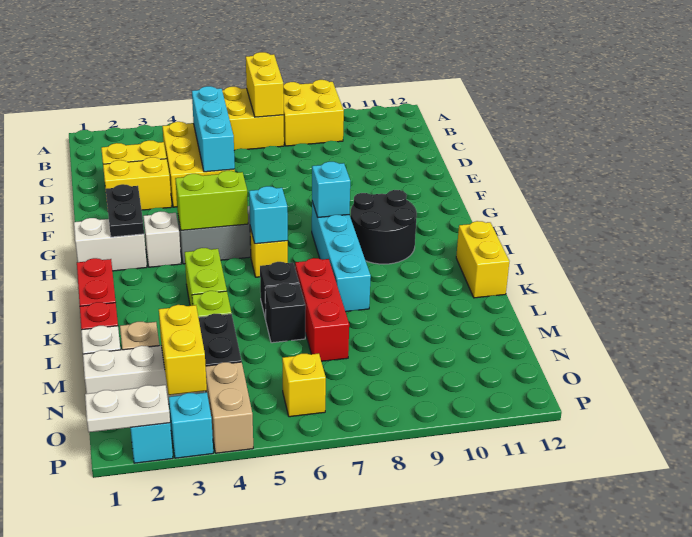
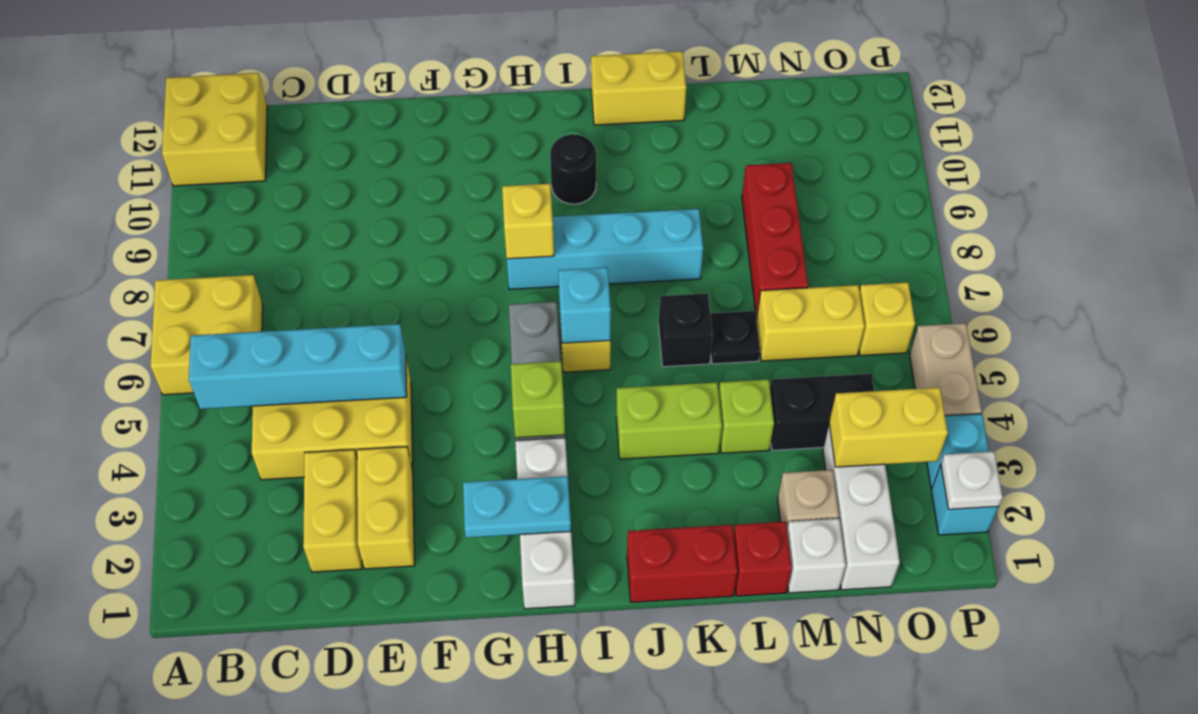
yellow 1x2 brick [246,52,284,117] -> yellow 1x2 brick moved to [757,285,865,361]
yellow 2x2 brick [283,80,344,146] -> yellow 2x2 brick moved to [162,73,267,186]
cyan 1x3 brick [192,86,235,172] -> cyan 1x4 brick [189,324,407,409]
black 1x2 plate [106,184,144,237] -> cyan 1x2 plate [463,476,571,538]
lime 1x2 brick [175,171,248,230] -> lime 1x1 brick [511,361,565,438]
cyan 1x1 brick [312,162,350,217] -> yellow 1x1 brick [502,184,554,259]
black 2x2 round brick [350,190,417,264] -> black 1x1 round brick [550,134,596,204]
red 1x3 brick [295,258,349,361] -> red 1x3 brick turned to [742,163,808,318]
black 1x1 brick [265,283,306,343] -> black 1x1 plate [710,311,760,364]
tan 1x2 brick [206,362,253,453] -> tan 1x2 brick turned to [910,323,982,416]
white 1x2 plate [85,385,170,432] -> white 1x1 plate [941,452,1003,509]

